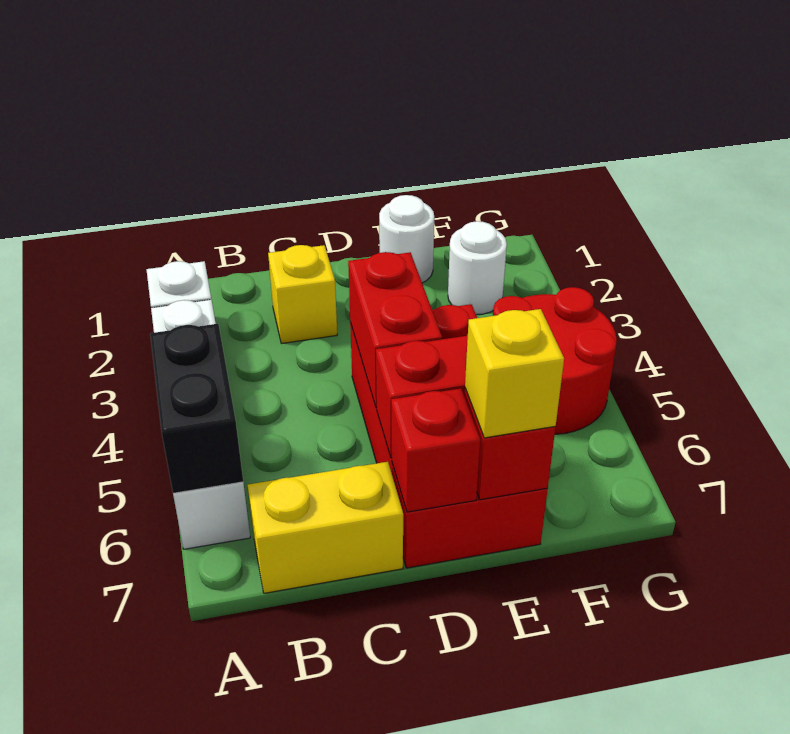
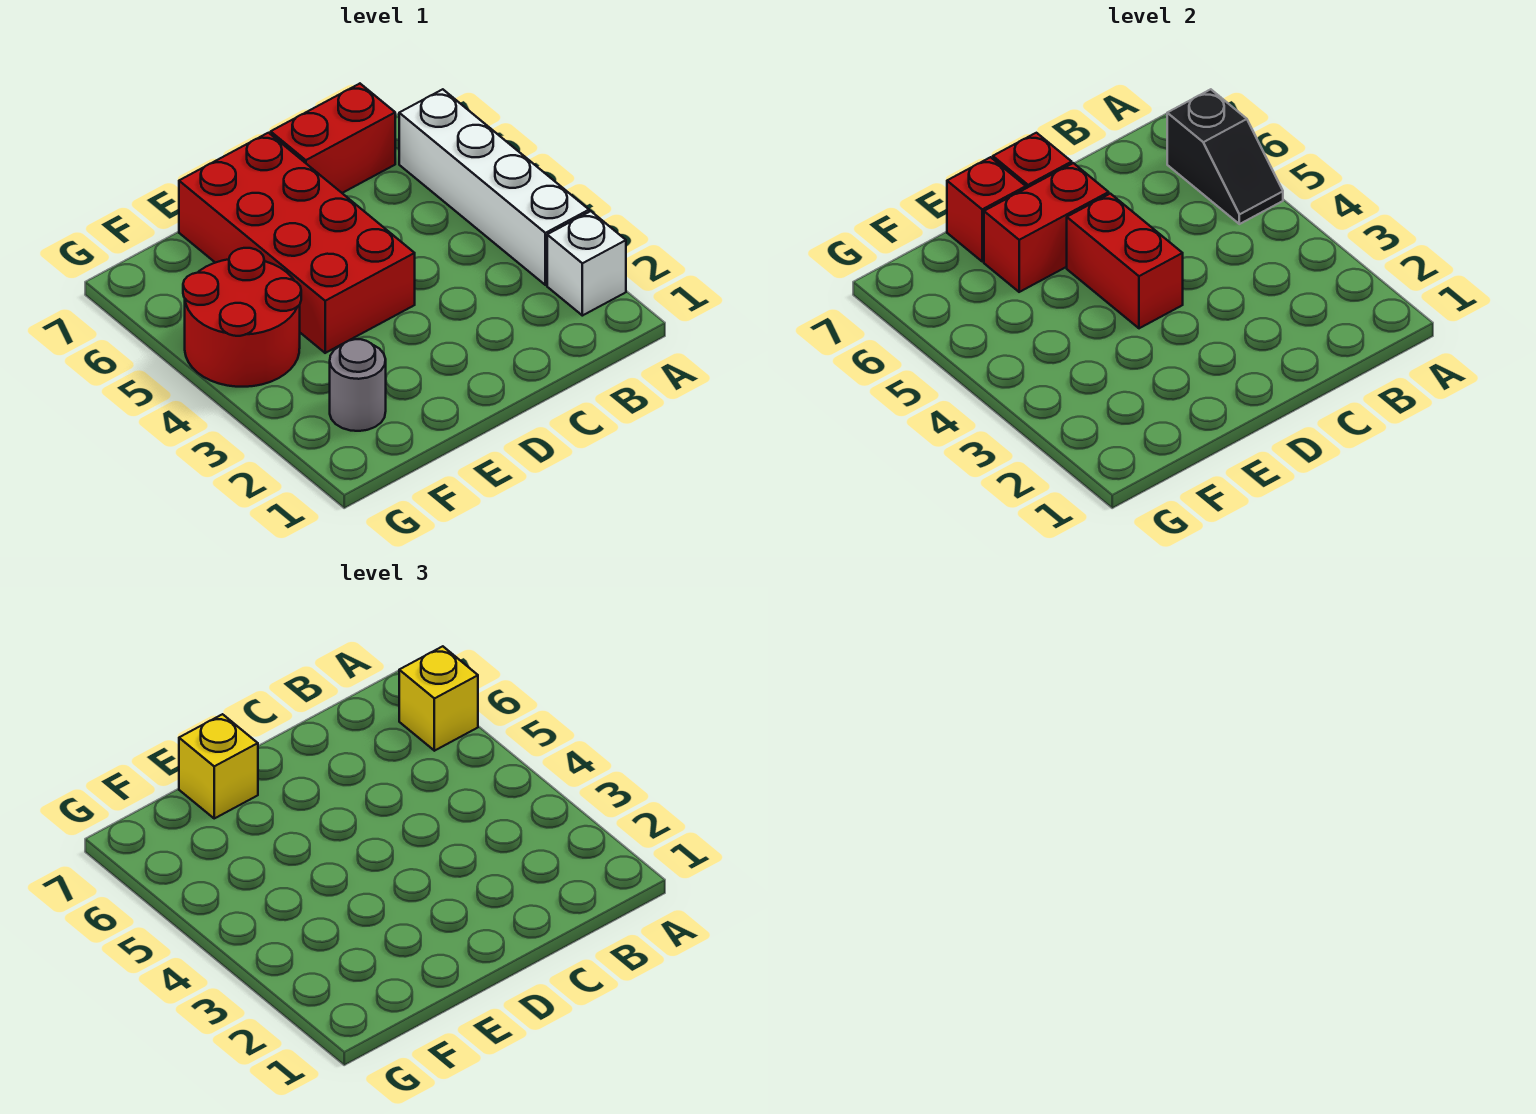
black 1x2 brick [150,324,243,493] -> black 1x2 slope [1167,89,1283,224]
yellow 1x2 brick [248,462,403,593] -> red 1x2 brick [271,84,395,193]
yellow 1x1 brick [268,245,337,344] -> yellow 1x1 brick moved to [399,646,478,751]
white 1x1 round brick [379,195,434,283] -> none
white 1x1 round brick [448,221,507,315] -> grey 1x1 round brick [330,339,386,431]

